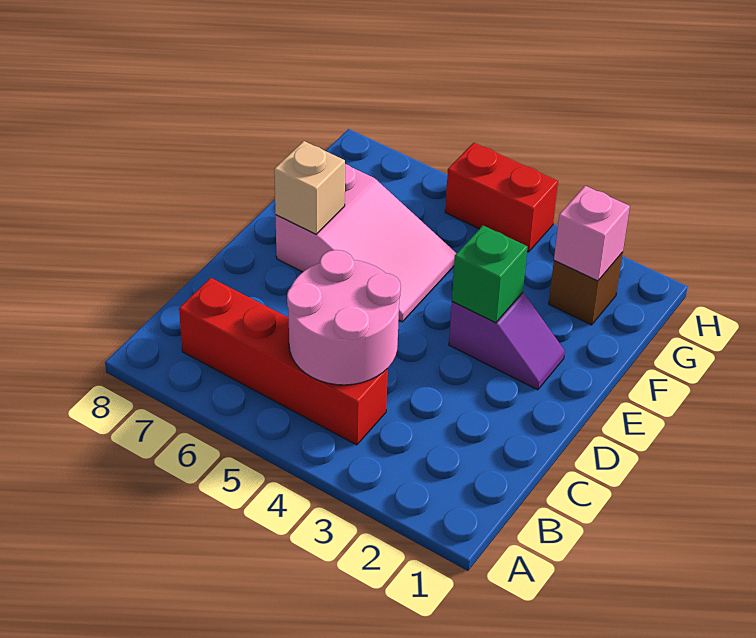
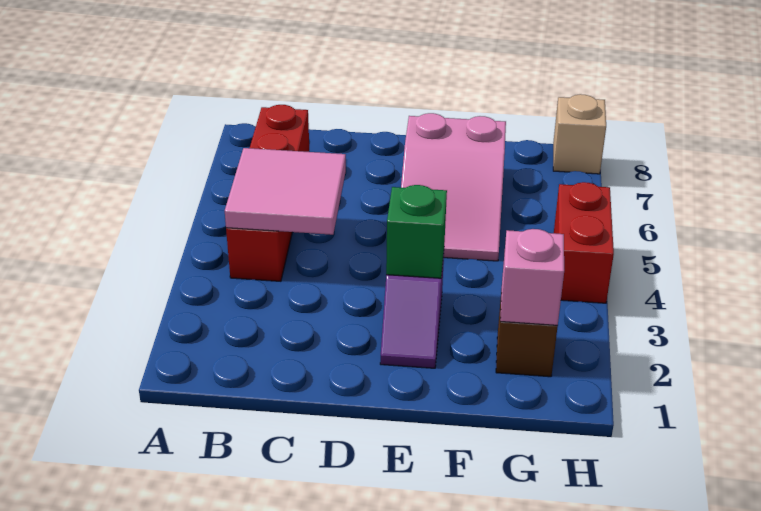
pink 2x2 round brick [287,250,401,385] -> pink 2x2 tile [225,148,346,235]
tan 1x1 brick [274,141,345,234] -> tan 1x1 brick moved to [553,94,606,174]

